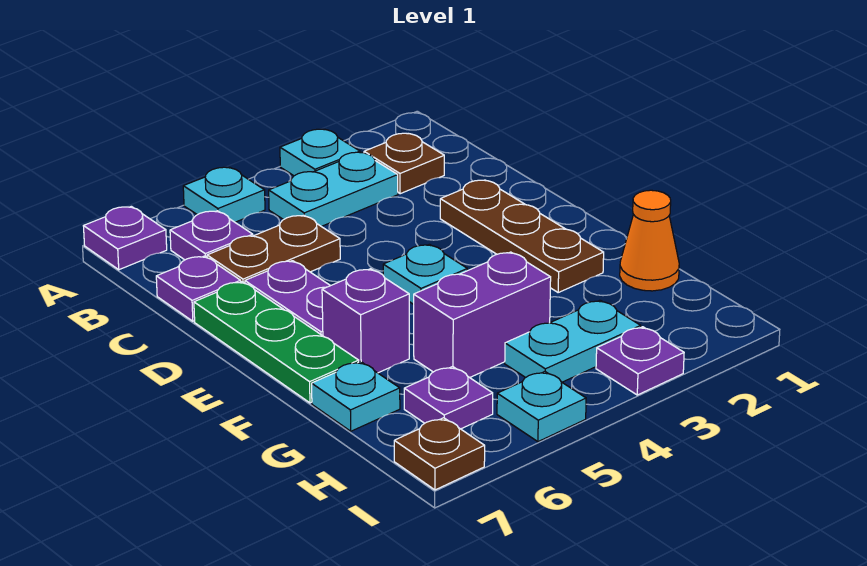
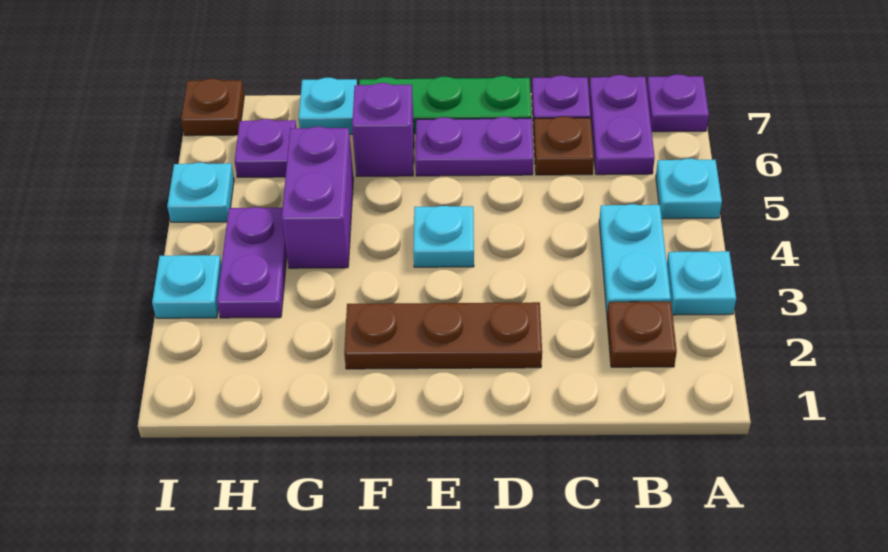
purple 1x1 plate [170,211,253,260] -> purple 1x2 plate [589,75,655,175]
brown 1x2 plate [207,215,340,283] -> brown 1x1 plate [534,117,594,175]
orange 1x1 cone [620,190,679,291] -> none
cyan 1x2 plate [505,300,641,382] -> purple 1x2 plate [217,207,287,318]
purple 1x1 plate [596,327,684,395] -> cyan 1x1 plate [152,255,222,318]

